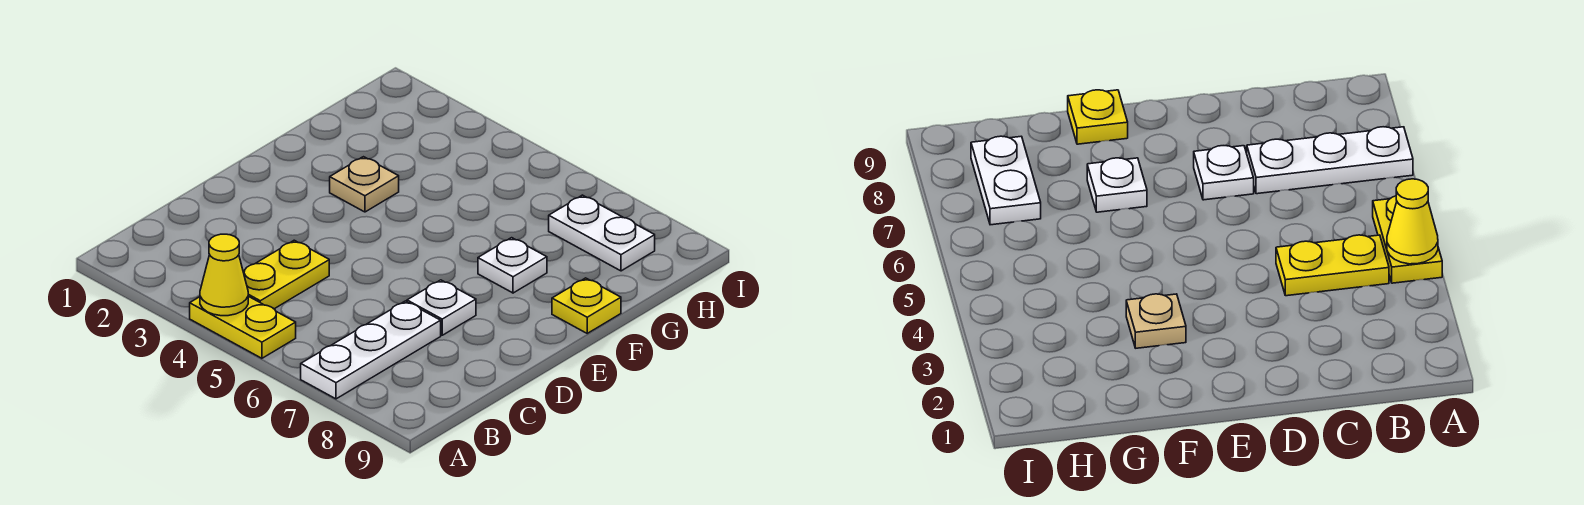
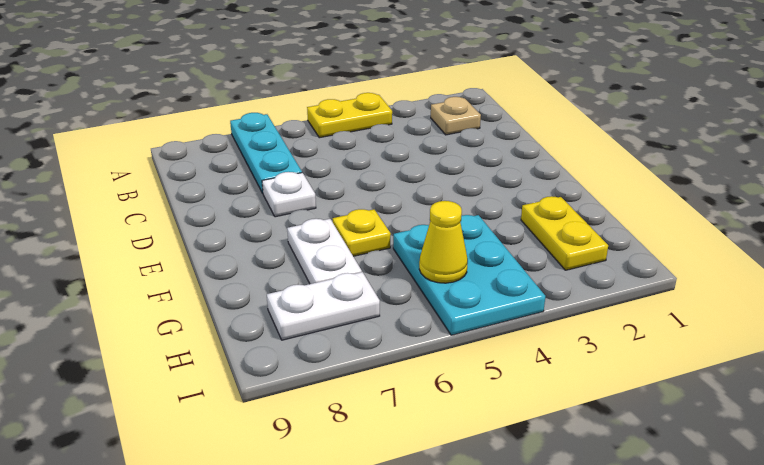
yellow 1x1 cone [200,234,248,316] -> yellow 1x1 cone moved to [419,201,468,283]
white 1x3 plate [301,301,441,399] -> cyan 1x3 plate [230,113,302,193]
yellow 1x2 plate [243,240,329,309] -> yellow 1x2 plate moved to [521,196,608,270]
tan 1x1 plate [330,157,399,212] -> tan 1x1 plate moved to [431,97,481,135]
white 1x1 plate [478,238,547,293] -> white 1x2 plate [287,219,362,284]
yellow 1x1 plate [552,278,621,333] -> yellow 1x1 plate moved to [333,209,391,256]
none -> cyan 2x3 plate [393,215,545,335]

